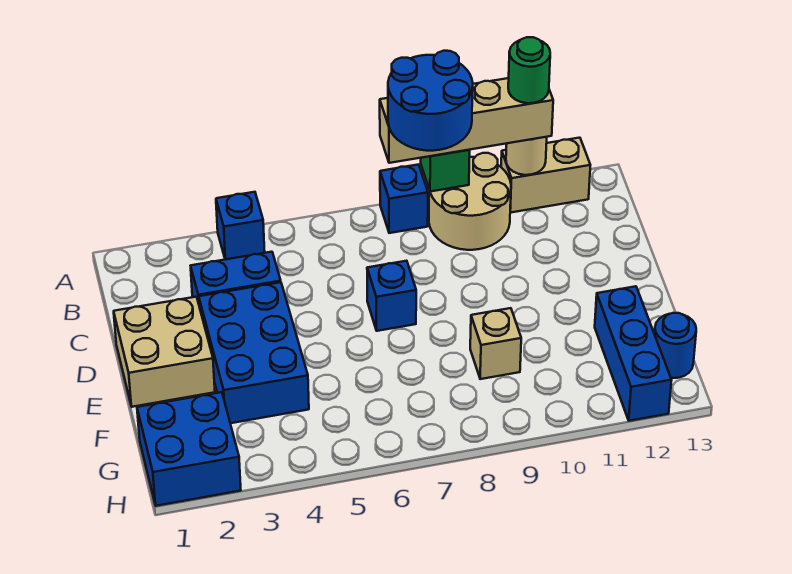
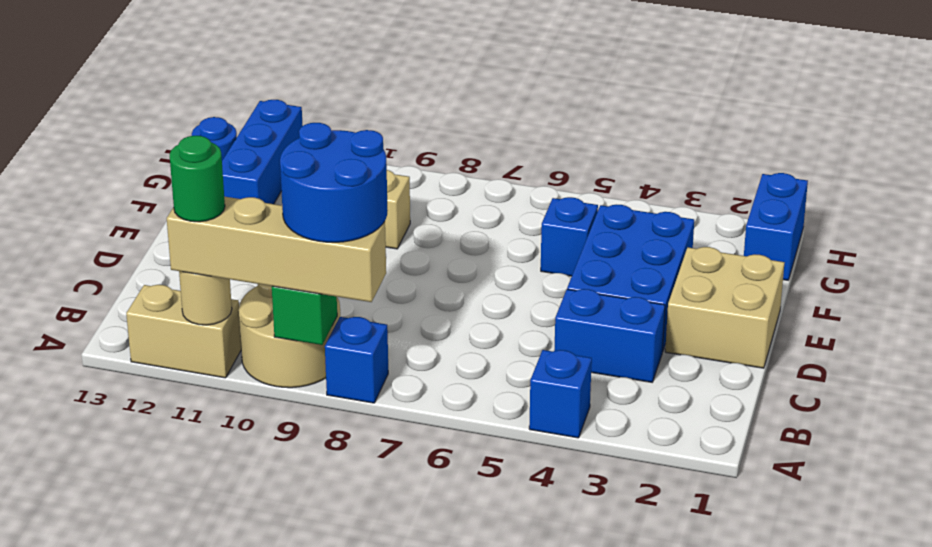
blue 1x1 brick [367,261,416,331] -> blue 1x1 brick moved to [541,197,598,276]
blue 2x2 brick [137,392,241,506] -> blue 1x2 brick [744,173,808,280]

